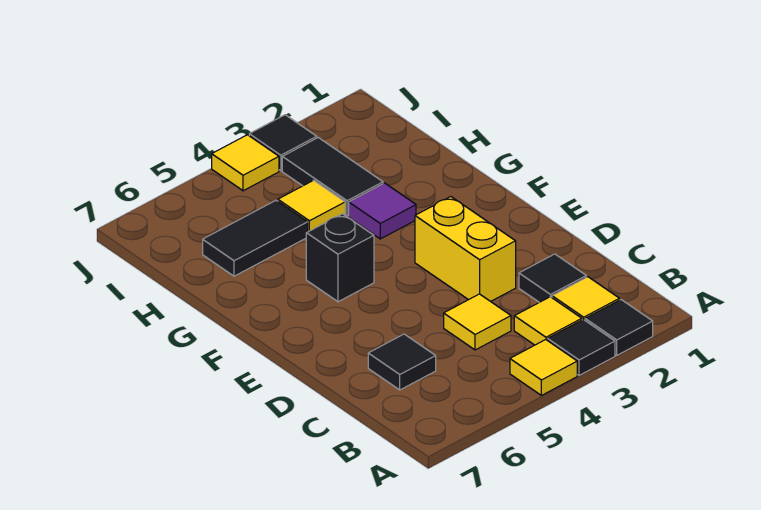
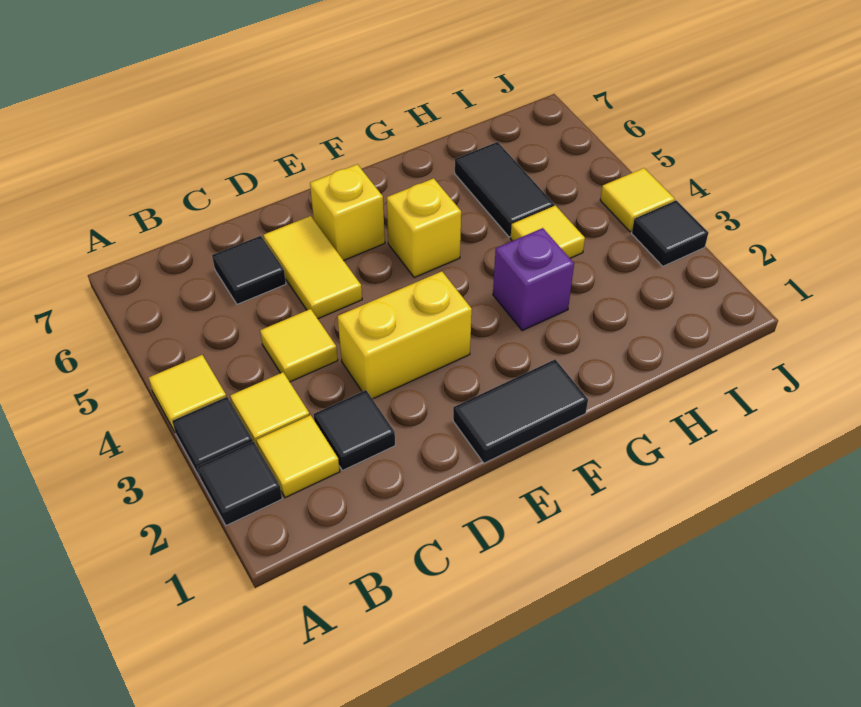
none -> yellow 1x2 tile [263,216,362,319]
none -> yellow 1x1 brick [310,164,385,260]
black 1x1 brick [306,214,374,302] -> yellow 1x1 brick [387,178,461,277]
purple 1x1 tile [349,183,416,239] -> purple 1x1 brick [493,228,574,331]
black 1x2 tile [282,138,383,216] -> black 1x2 tile moved to [453,359,588,463]

